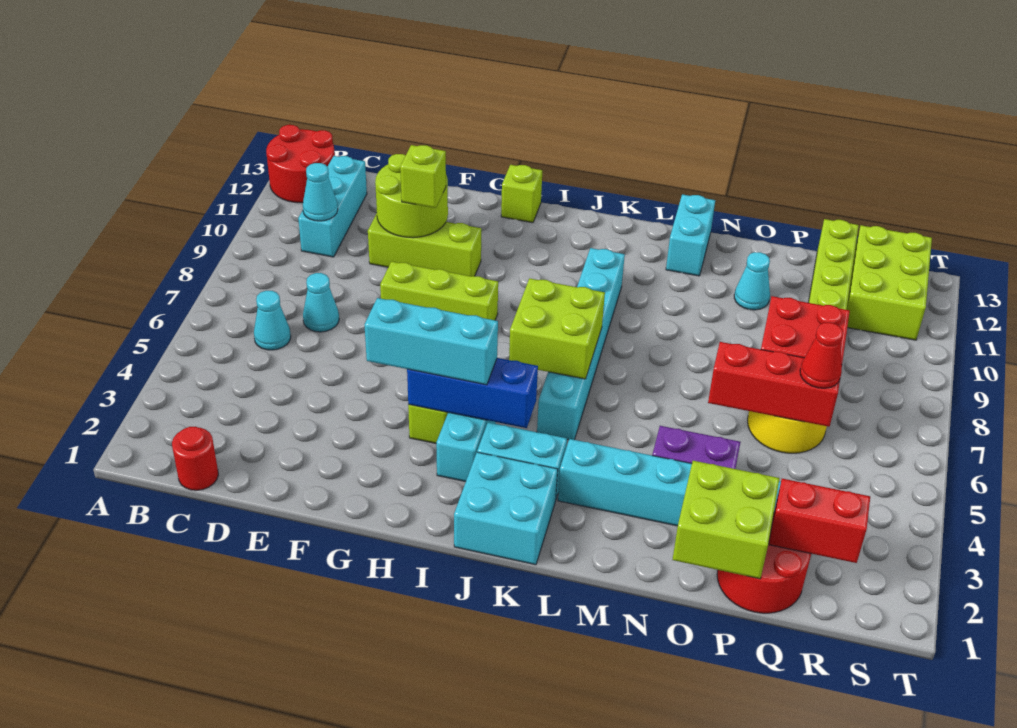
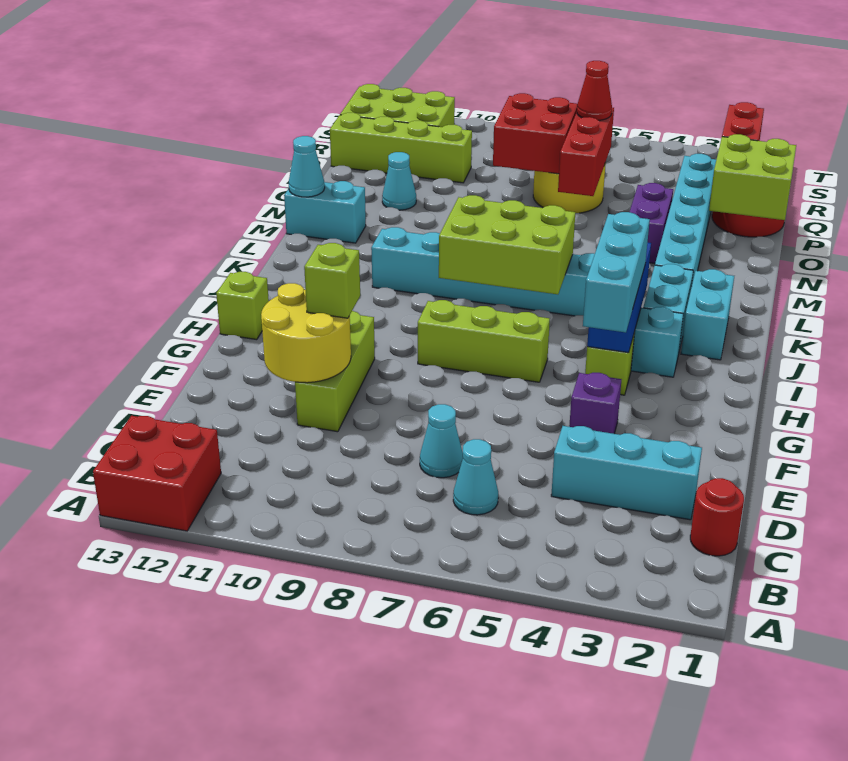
red 2x2 round brick [266,125,335,203] -> red 2x2 brick [93,416,221,531]
cyan 1x3 brick [298,156,367,257] -> cyan 1x3 brick moved to [551,426,702,520]
cyan 1x1 cone [303,163,338,221] -> cyan 1x1 cone moved to [289,136,325,197]
lime 2x2 round brick [375,154,448,238] -> yellow 2x2 round brick [261,283,351,383]
none -> purple 1x1 brick [569,373,621,434]
lime 1x3 brick [380,261,498,320] -> lime 1x3 brick turned to [418,300,550,382]
cyan 2x2 brick [454,452,558,565] -> cyan 1x2 brick [681,269,734,360]
lime 2x2 brick [509,278,605,379] -> lime 2x3 brick [439,195,575,294]

